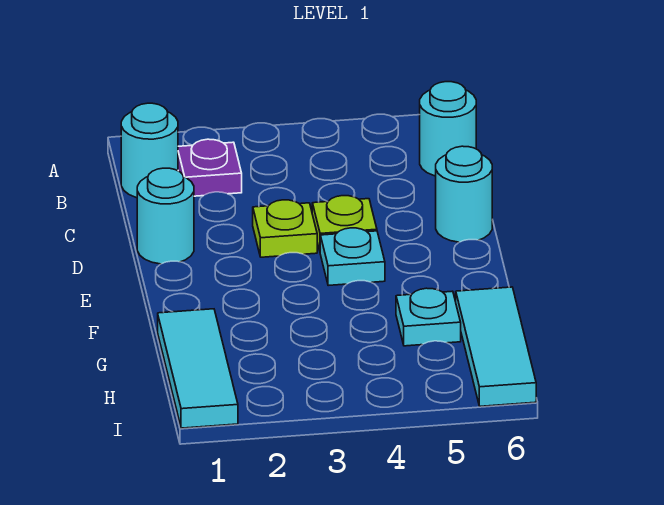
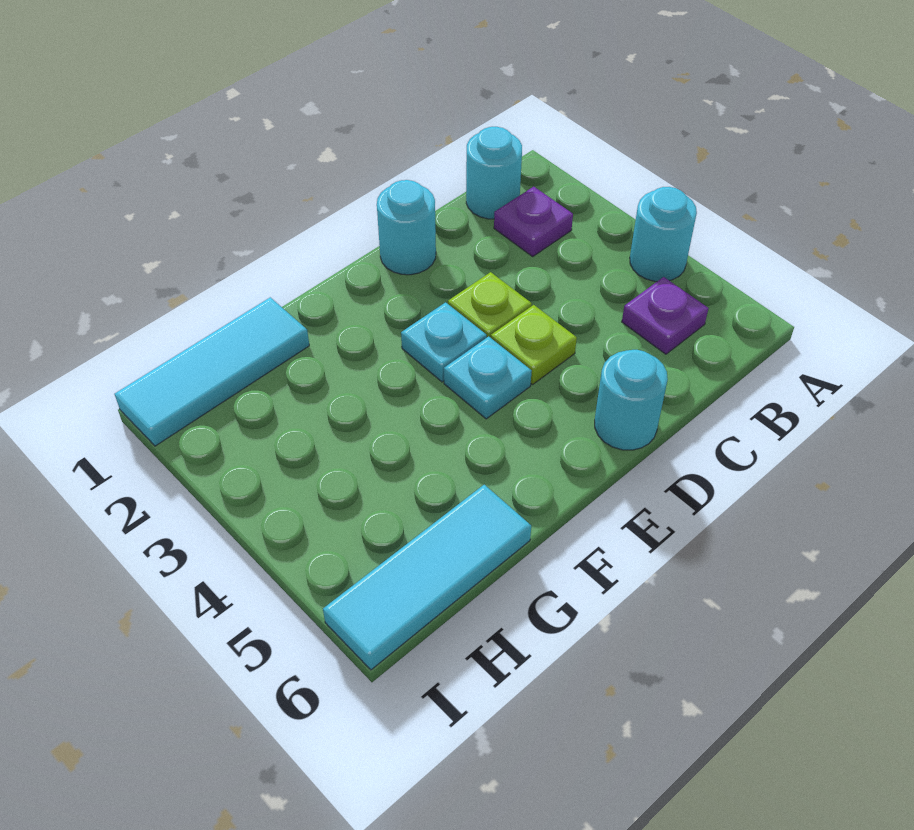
none -> purple 1x1 plate [622,277,708,354]
cyan 1x1 round brick [420,82,476,176] -> cyan 1x1 round brick moved to [630,187,697,281]
cyan 1x1 plate [396,288,461,346] -> cyan 1x1 plate moved to [401,302,487,382]

